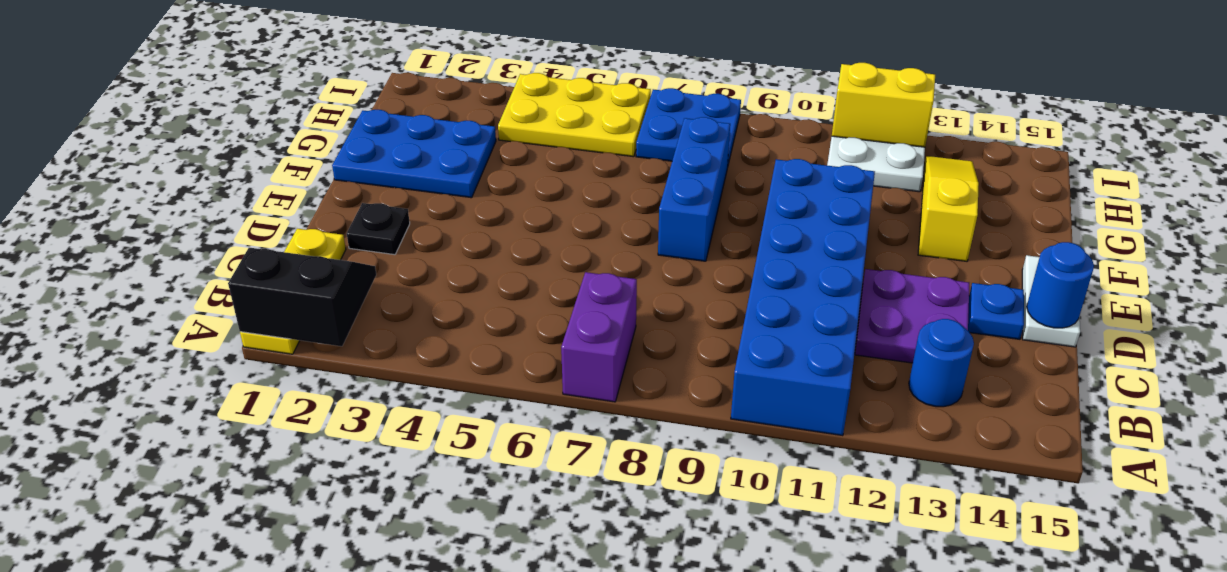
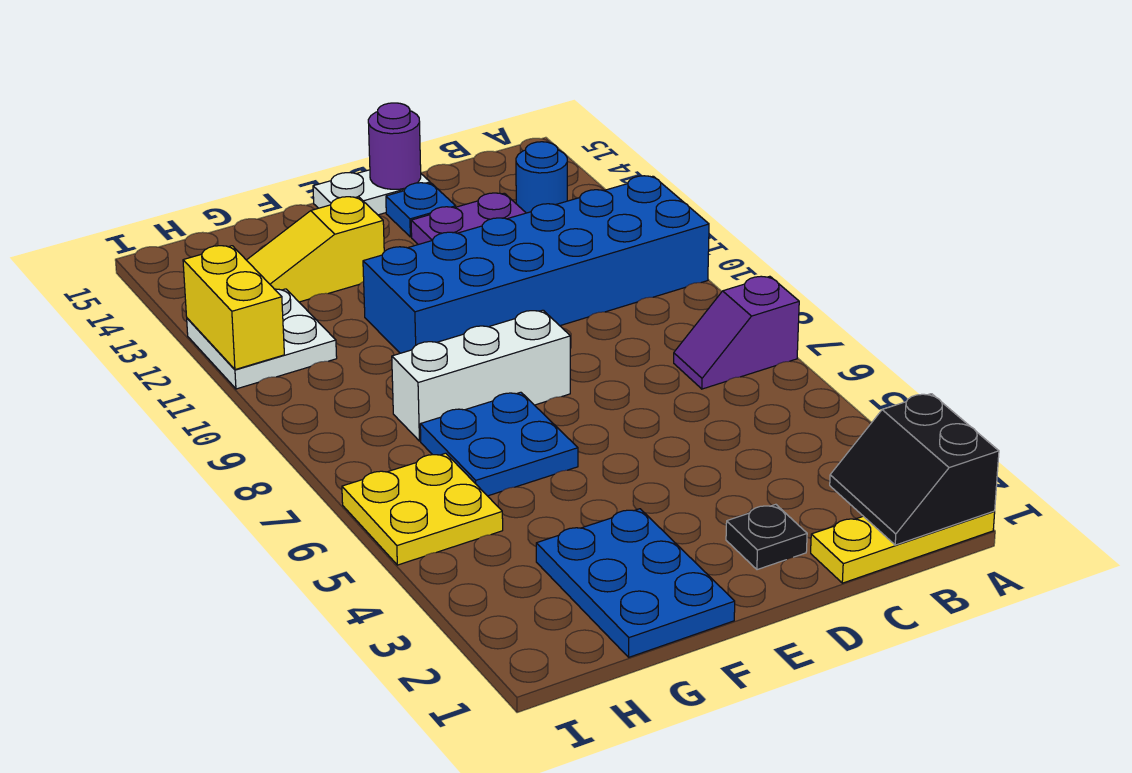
purple 1x2 brick [561,272,637,402] -> purple 1x2 slope [674,276,799,389]
blue 1x1 round brick [1027,242,1094,328] -> purple 1x1 round brick [368,103,421,189]
blue 1x3 brick [658,117,730,261] -> white 1x3 brick [392,310,570,441]
yellow 2x3 plate [498,73,651,157] -> yellow 2x2 plate [342,453,503,565]
blue 2x2 plate [636,88,741,168] -> blue 2x2 plate moved to [420,392,578,496]

